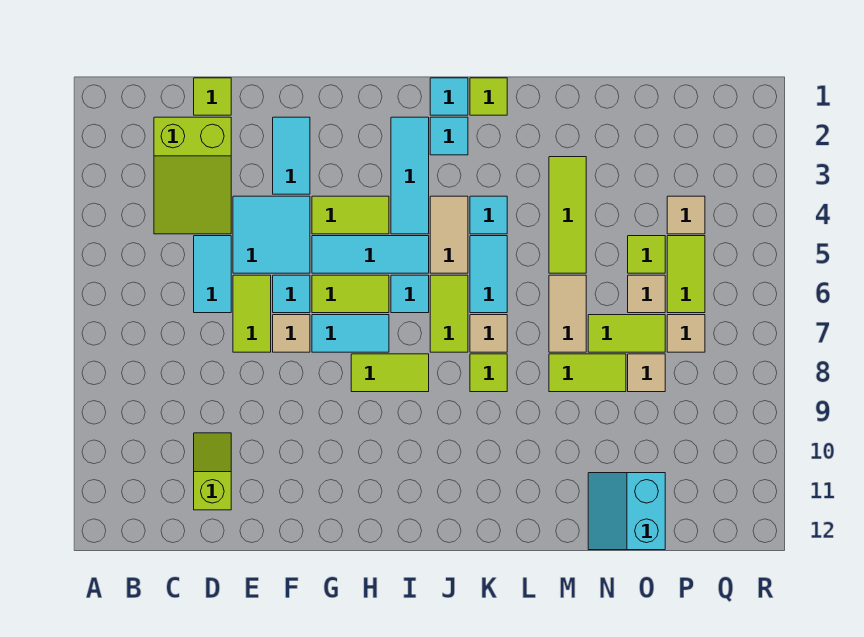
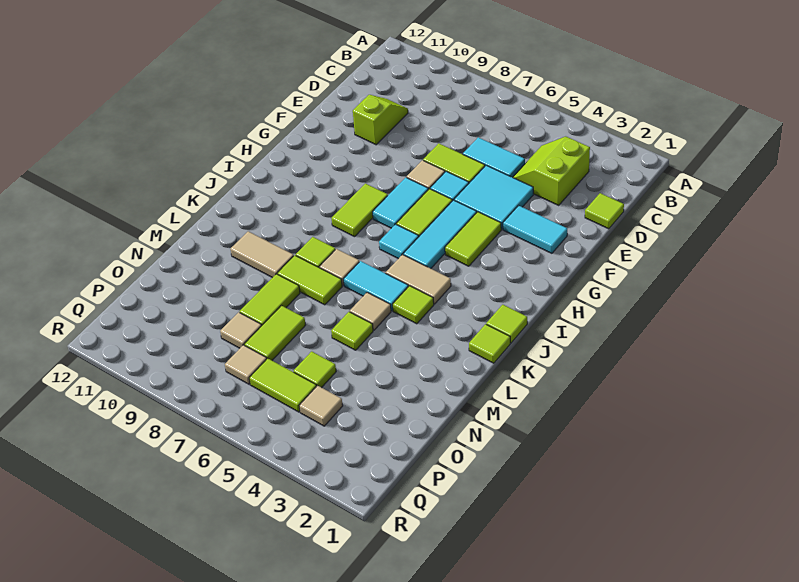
lime 2x3 slope [154,117,231,234] -> lime 2x2 slope [513,137,590,205]
lime 1x2 slope [194,433,231,510] -> lime 1x2 slope turned to [353,95,408,145]
cyan 1x3 tile [391,117,429,234] -> none
cyan 1x1 tile [430,78,468,115] -> lime 1x1 tile [486,305,527,343]
cyan 1x1 tile [430,117,468,155] -> none
lime 1x2 tile [430,275,468,352] -> lime 1x2 tile moved to [277,255,342,305]
cyan 1x1 tile [470,196,507,234] -> lime 1x1 tile [393,286,434,324]
lime 1x3 tile [549,157,586,273] -> lime 1x1 tile [331,312,373,350]
tan 1x2 tile [549,275,586,352] -> tan 1x2 tile moved to [231,231,294,278]
cyan 2x2 slope [588,473,665,550] -> none
tan 1x1 tile [628,275,665,313] -> tan 1x1 tile moved to [350,292,391,330]

